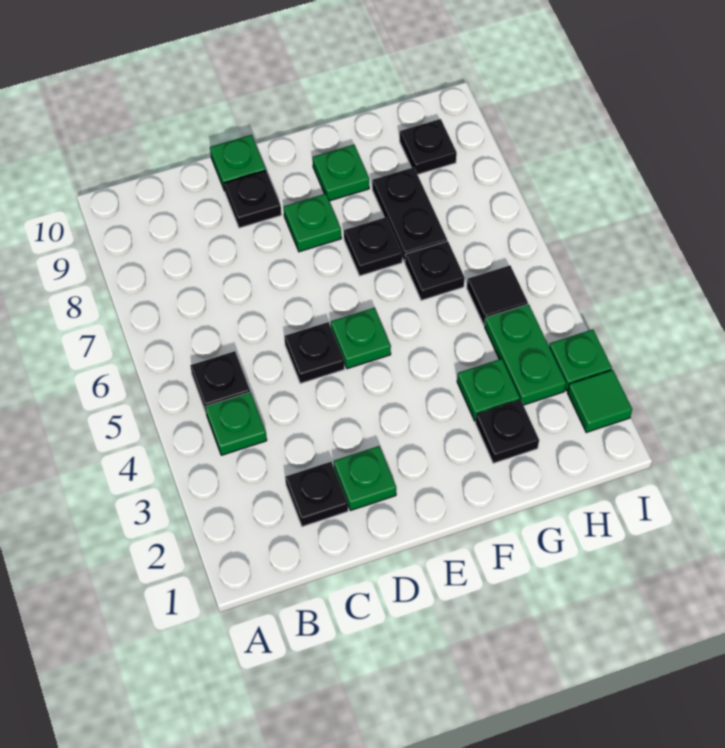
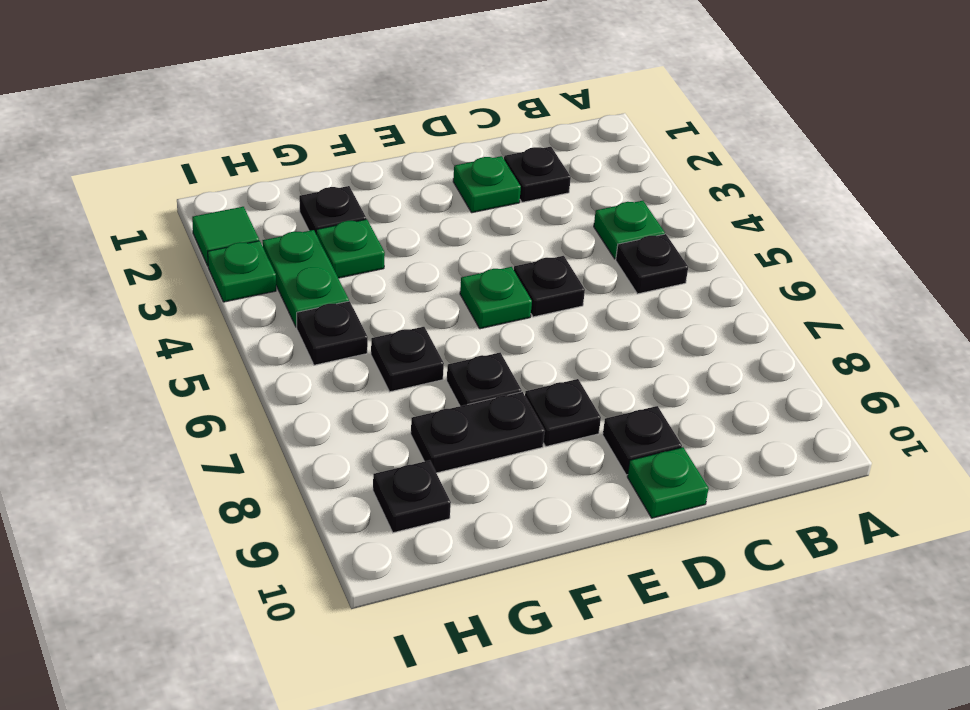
green 1x1 plate [284,194,341,252] -> black 1x1 plate [525,379,601,446]
green 1x1 plate [313,145,369,201] -> none
black 1x2 plate [372,167,447,262] -> black 1x2 plate turned to [411,392,545,473]
black 1x1 tile [467,266,528,325] -> black 1x1 plate [297,301,368,365]

